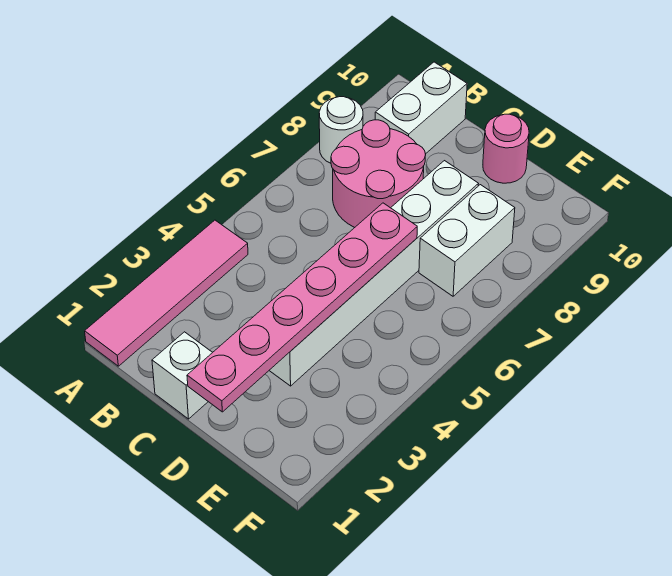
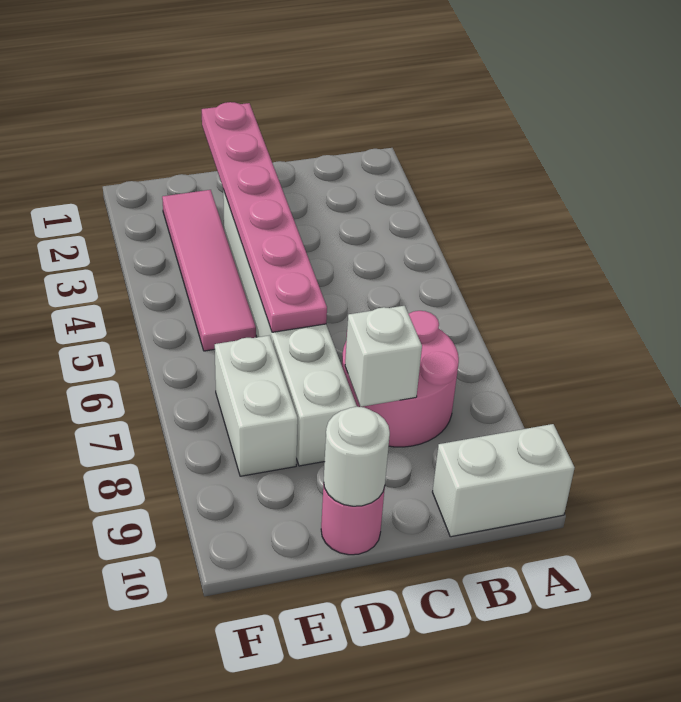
pink 1x4 tile [85,220,248,366] -> pink 1x4 tile moved to [162,190,256,351]
white 1x1 round brick [319,97,363,163] -> white 1x1 round brick moved to [324,407,390,506]
white 1x2 brick [375,62,467,154] -> white 1x2 brick turned to [433,424,575,537]
white 1x1 brick [152,332,213,419] -> white 1x1 brick moved to [345,306,422,407]

